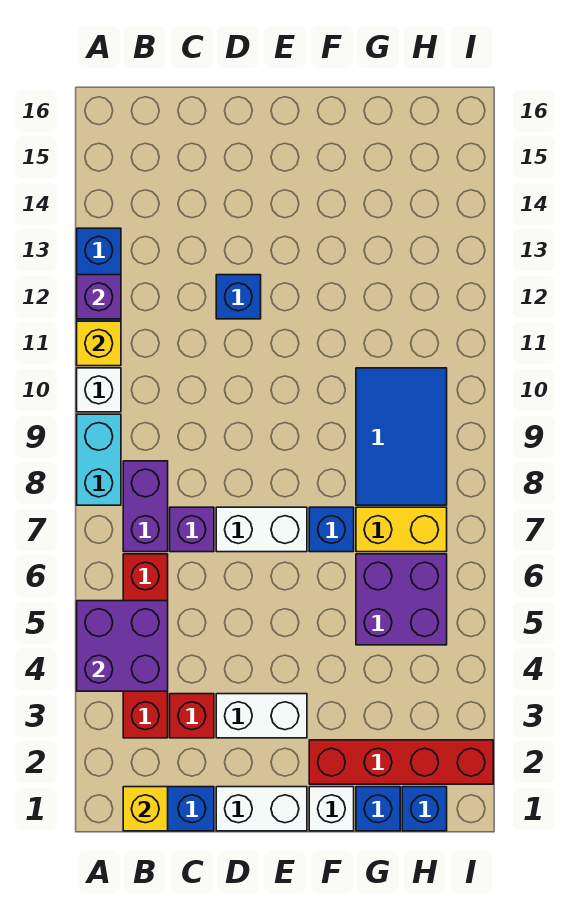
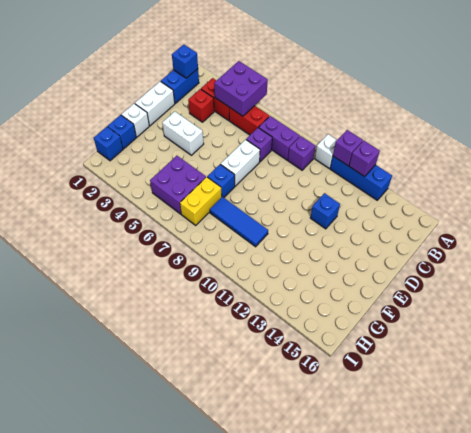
cyan 1x2 brick [77,414,121,505] -> none
yellow 1x1 brick [77,321,121,366] -> purple 1x1 brick [333,130,363,166]
yellow 1x1 brick [123,787,168,831] -> blue 1x1 brick [172,45,198,78]
none -> purple 1x1 brick [288,136,315,170]
white 1x2 brick [216,694,307,738] -> white 1x2 brick turned to [162,112,204,155]
red 1x4 brick [309,740,493,784] -> none
blue 2x3 tile [356,368,447,505] -> blue 1x3 tile [210,197,268,247]

